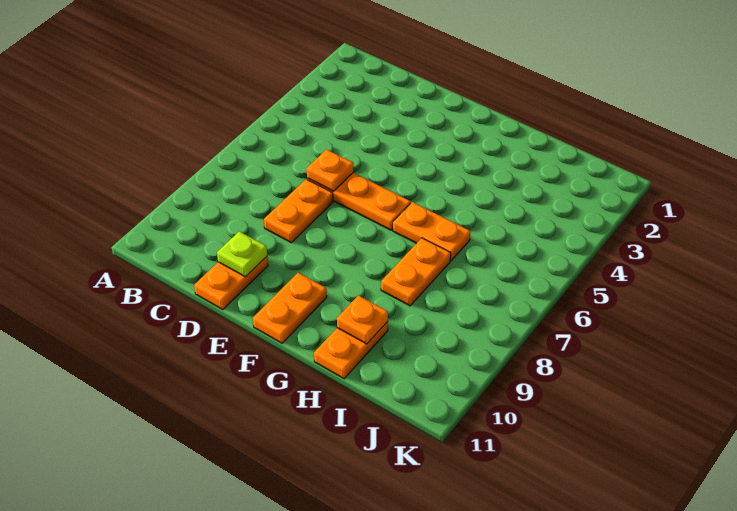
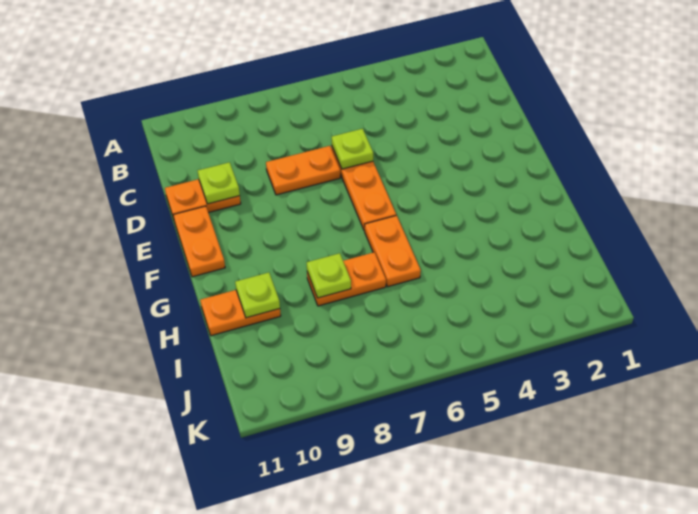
orange 1x1 plate [307,150,353,191] -> lime 1x1 plate [332,129,373,169]
orange 1x2 plate [253,273,327,343] -> orange 1x2 plate turned to [173,206,225,277]
none -> lime 1x1 plate [307,253,351,298]
orange 1x1 plate [337,295,388,344] -> lime 1x1 plate [235,272,280,318]

